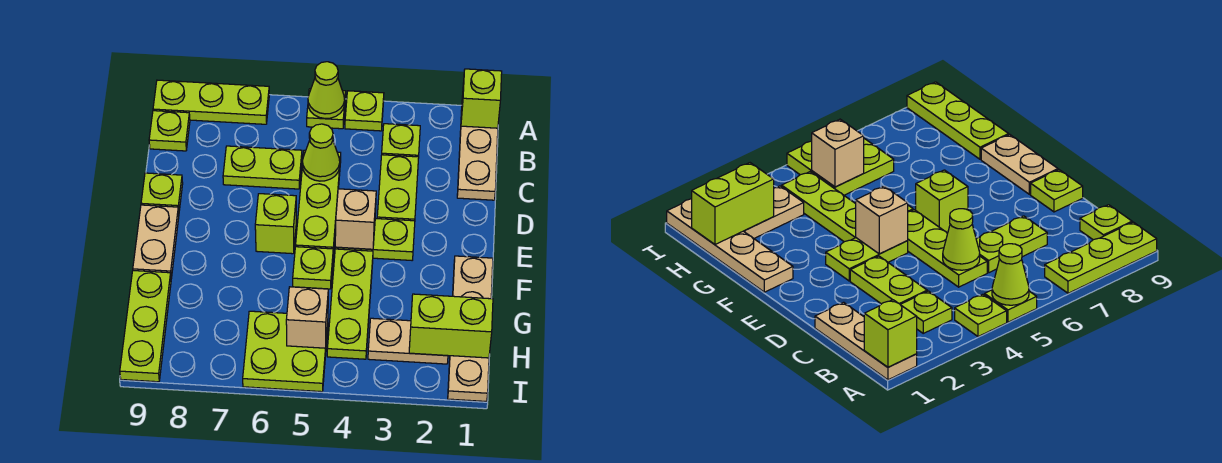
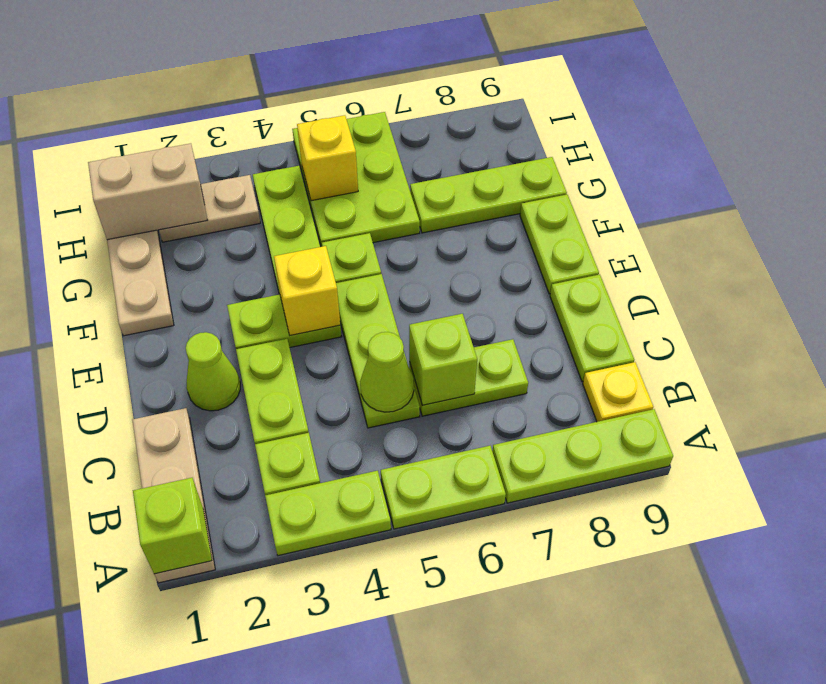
lime 1x1 plate [345,91,384,131] -> lime 1x2 plate [265,471,391,556]
lime 1x1 plate [307,89,346,129] -> lime 1x2 plate [381,446,506,529]
lime 1x1 cone [308,62,345,118] -> lime 1x1 cone moved to [186,332,240,411]
lime 1x1 plate [149,111,190,151] -> yellow 1x1 plate [583,362,653,422]
lime 1x1 plate [141,173,183,210] -> lime 1x2 plate [550,274,634,382]
tan 1x1 brick [335,189,376,249] -> yellow 1x1 brick [274,246,340,335]
lime 1x1 brick [255,194,296,254] -> lime 1x1 brick moved to [409,314,477,405]
tan 1x2 plate [133,205,179,278] -> lime 1x2 plate [520,195,599,294]
lime 1x3 plate [120,271,171,382] -> lime 1x3 plate turned to [410,157,567,233]
lime 1x2 brick [409,294,493,358] -> tan 1x2 brick [88,143,207,240]
lime 2x2 plate [243,311,328,392] -> lime 2x3 plate [292,112,420,247]
tan 1x1 brick [286,287,328,348] -> yellow 1x1 brick [297,115,358,201]

